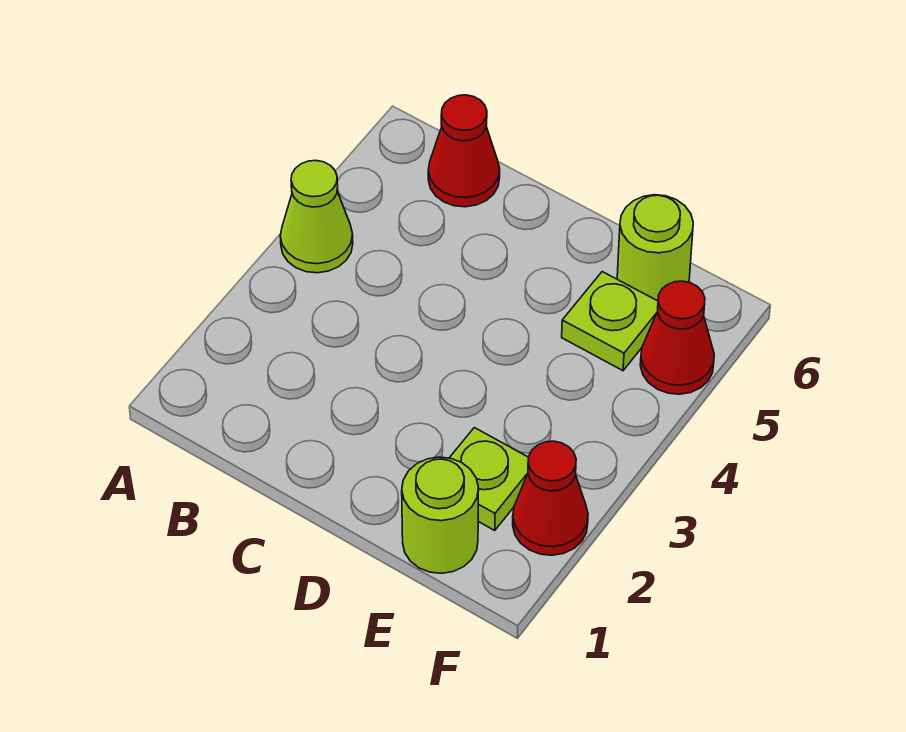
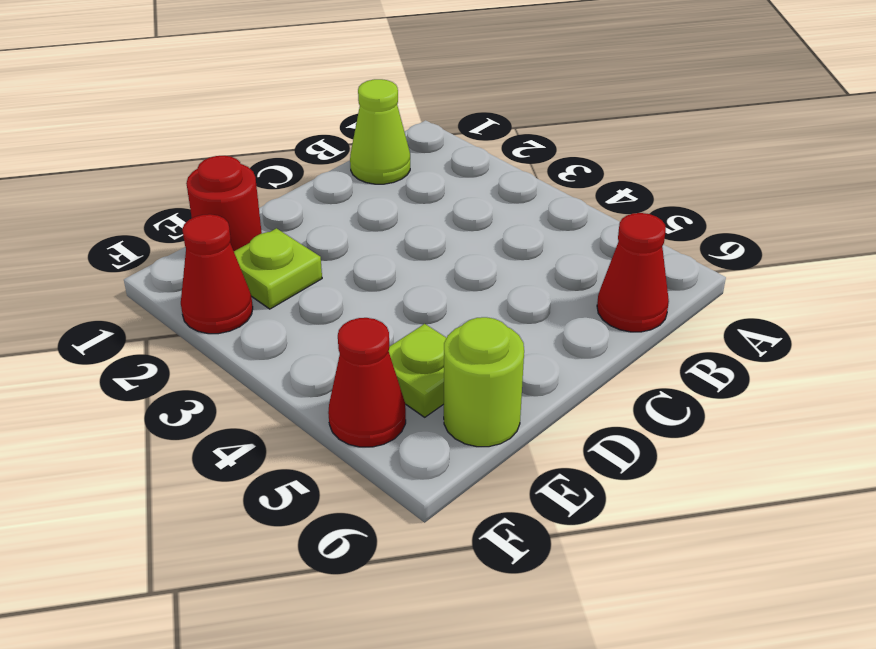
lime 1x1 cone [280,161,353,273] -> lime 1x1 cone moved to [350,79,410,184]
lime 1x1 round brick [402,457,479,573] -> red 1x1 round brick [186,156,262,251]

